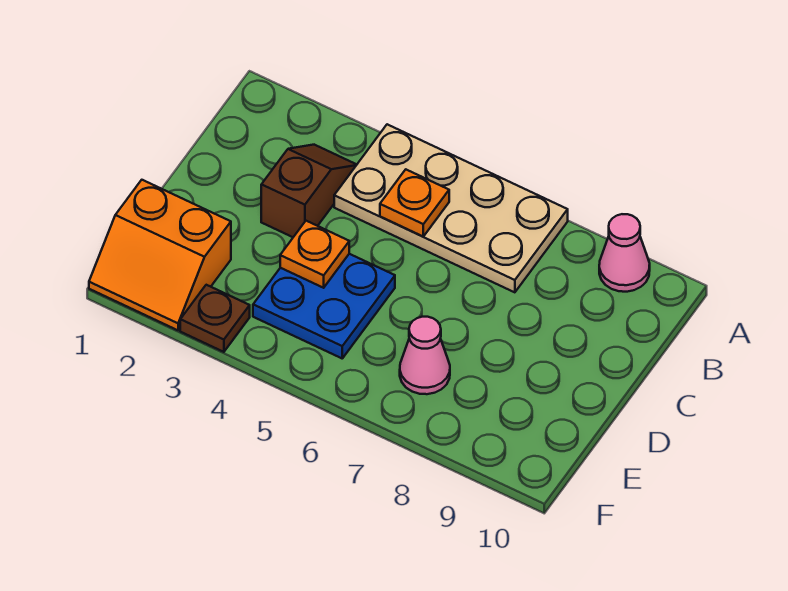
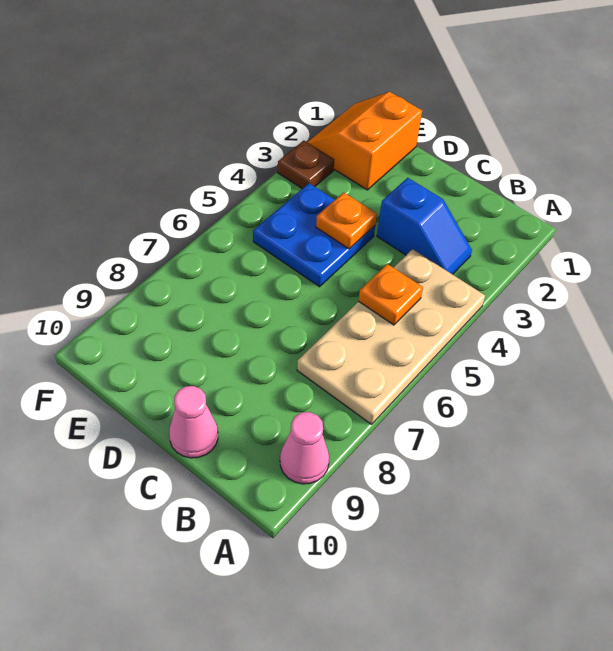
brown 1x2 slope [261,145,357,237] -> blue 1x2 slope [377,178,472,274]
pink 1x1 cone [400,317,450,394] -> pink 1x1 cone moved to [169,386,218,458]

